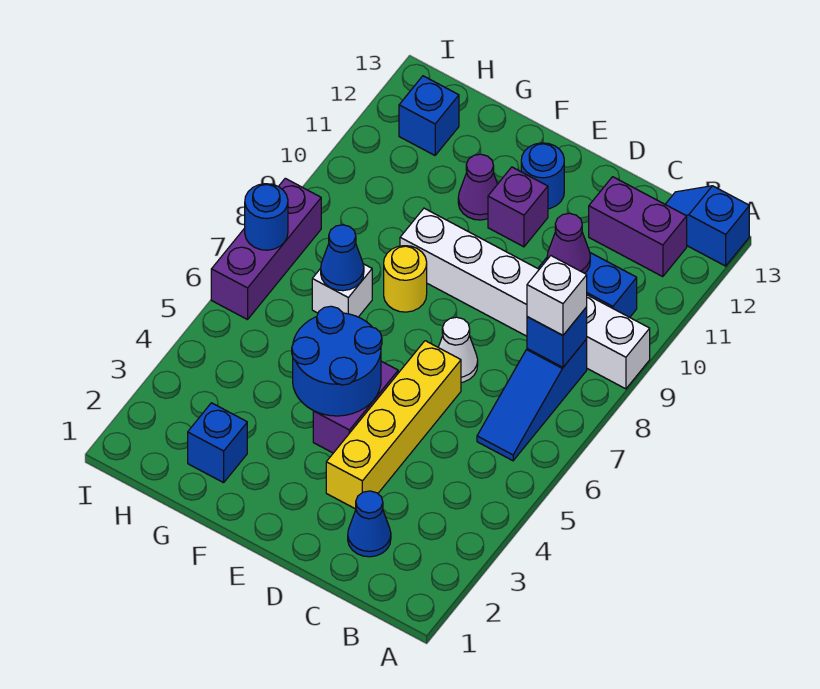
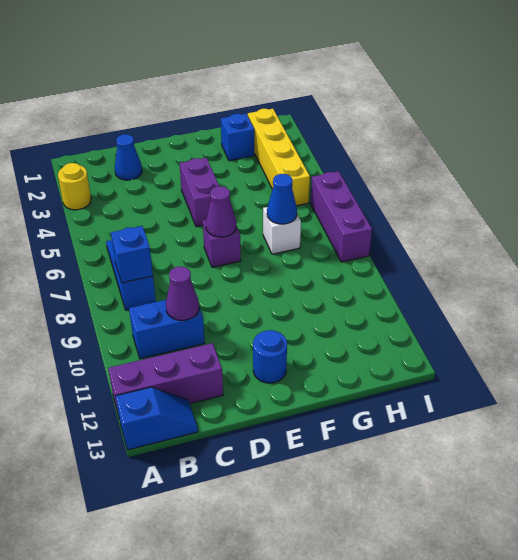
white 1x6 brick [400,208,650,389] -> none
white 1x1 brick [527,256,587,335] -> none
purple 1x2 brick [589,177,687,277] -> purple 1x3 brick [108,343,223,416]
yellow 1x4 brick [326,341,461,509] -> yellow 1x4 brick moved to [248,109,310,206]
white 1x1 cone [438,317,478,382] -> none
blue 2x2 round brick [292,306,382,416] -> none
purple 1x1 brick [488,167,548,247] -> purple 1x1 brick moved to [203,220,241,267]
yellow 1x1 round brick [384,246,427,312] -> yellow 1x1 round brick moved to [58,163,91,210]
purple 1x1 cone [458,154,497,220] -> purple 1x1 cone moved to [206,186,236,237]
blue 1x1 brick [399,76,459,155] -> none
blue 1x1 round brick [245,184,288,250] -> none

